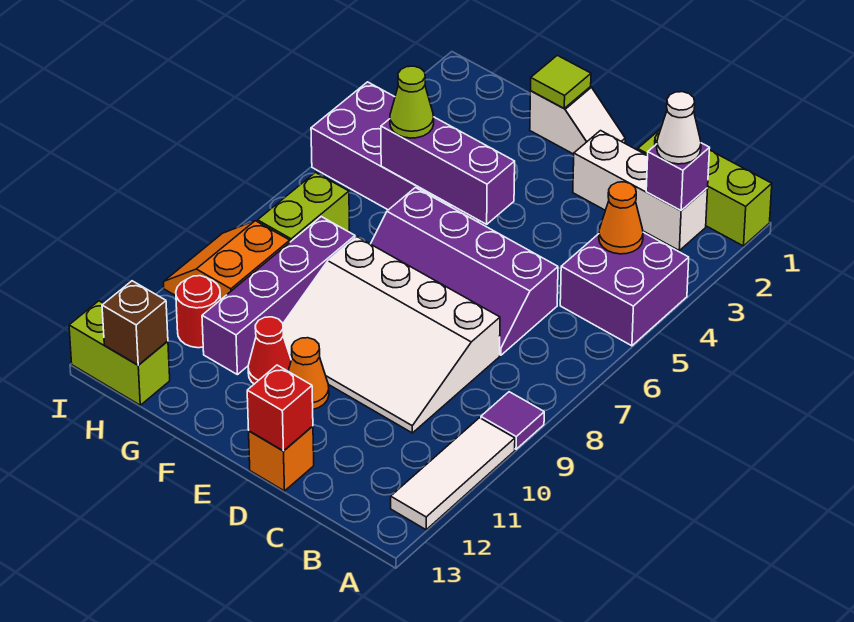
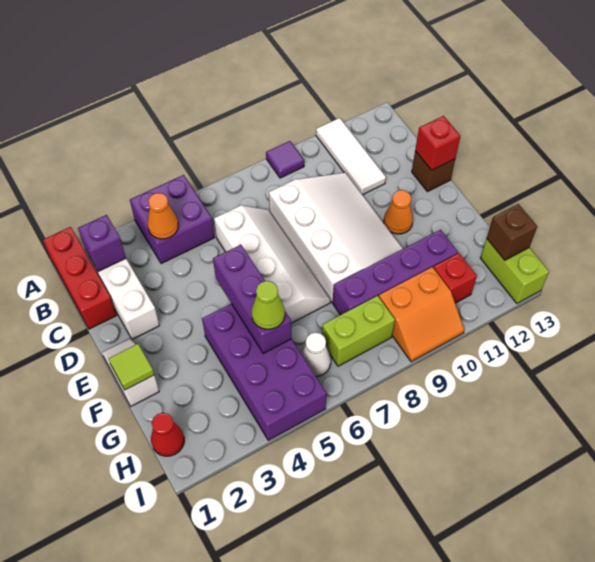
lime 1x3 brick [638,129,772,246] -> red 1x3 brick [43,227,117,329]
white 1x3 tile [391,418,515,530] -> white 1x3 tile turned to [316,118,386,195]
white 1x1 cone [657,92,701,164] -> white 1x1 cone moved to [301,332,331,376]
purple 2x4 slope [371,188,558,355] -> white 2x4 slope [214,205,331,323]
orange 1x1 brick [249,426,314,491] -> brown 1x1 brick [412,151,455,192]
red 1x1 cone [248,317,291,384] -> red 1x1 cone moved to [151,413,184,456]
red 1x1 round brick [176,276,220,348] -> red 1x1 brick [433,253,477,303]

